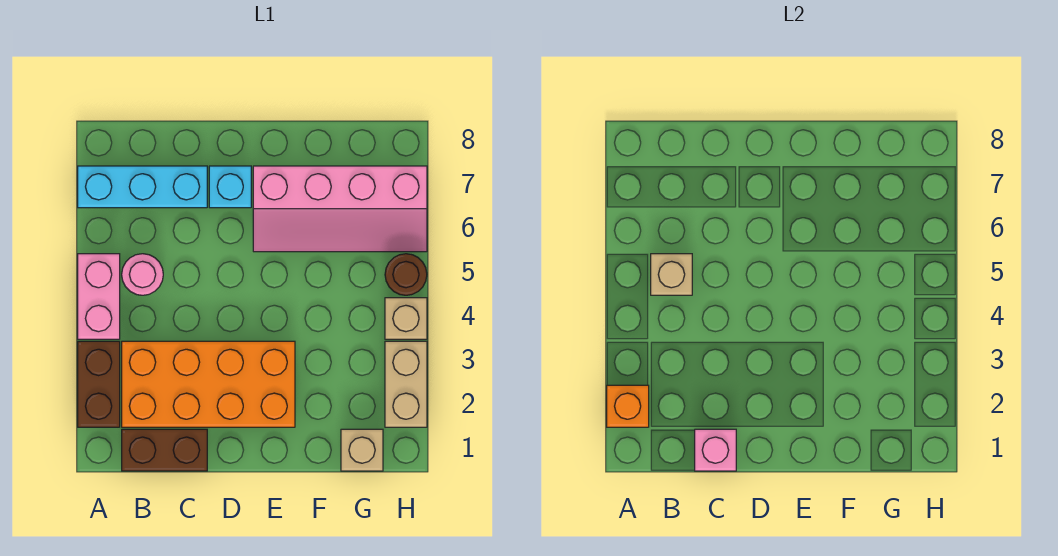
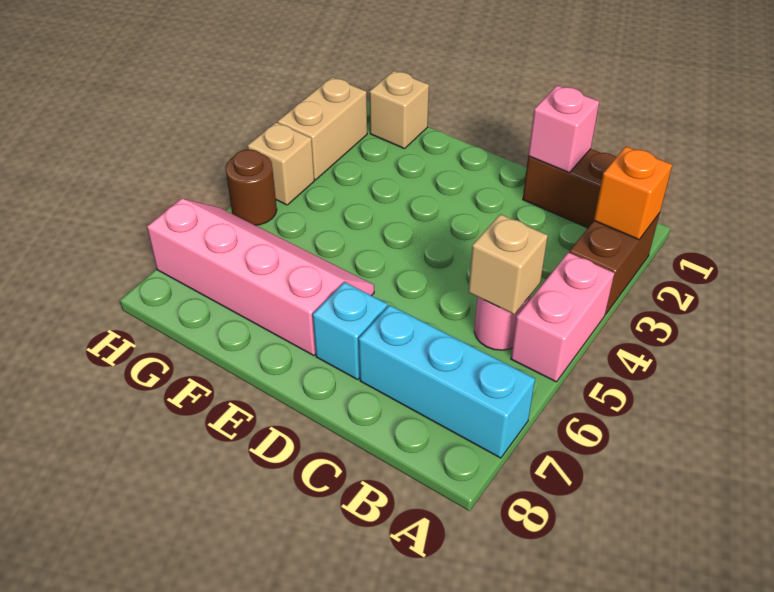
orange 2x4 brick [122,341,295,427] -> none

